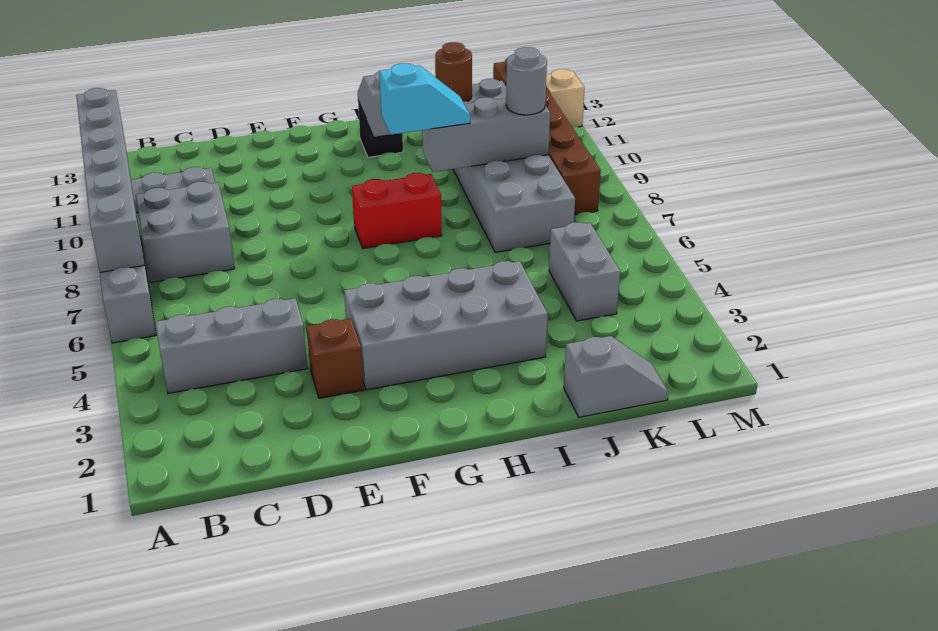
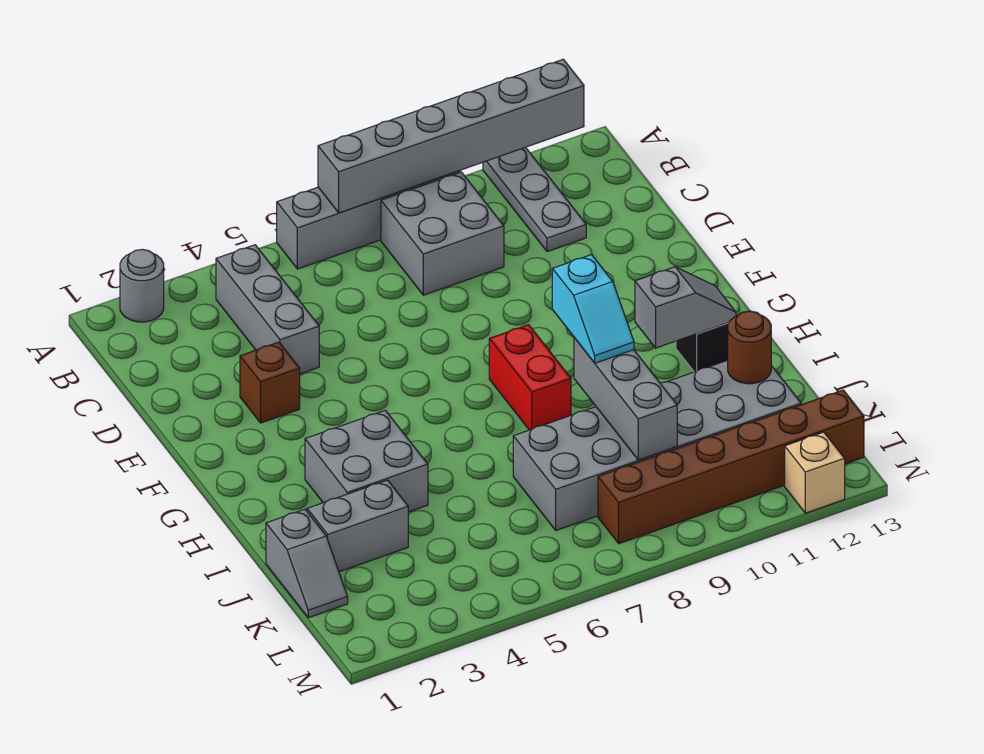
grey 2x4 brick [344,261,548,390] -> grey 2x2 brick [305,410,428,512]
grey 1x2 brick [549,222,620,321] -> grey 1x2 brick moved to [307,480,408,572]
grey 1x1 round brick [506,47,547,115] -> grey 1x1 round brick moved to [120,249,164,322]

